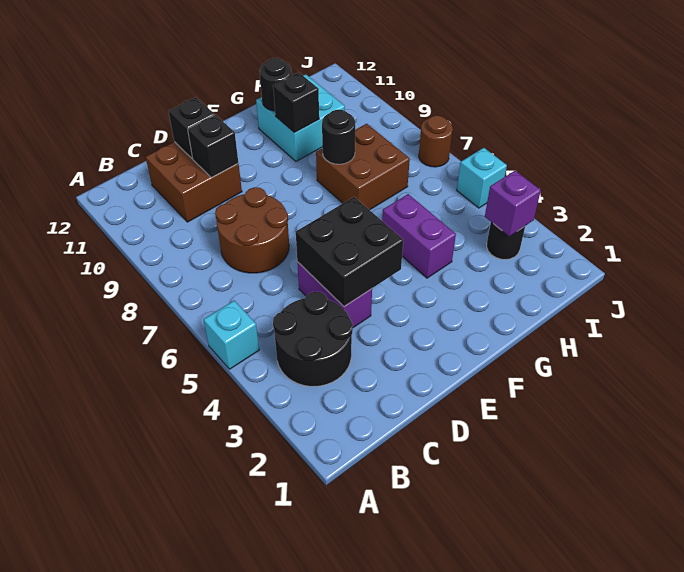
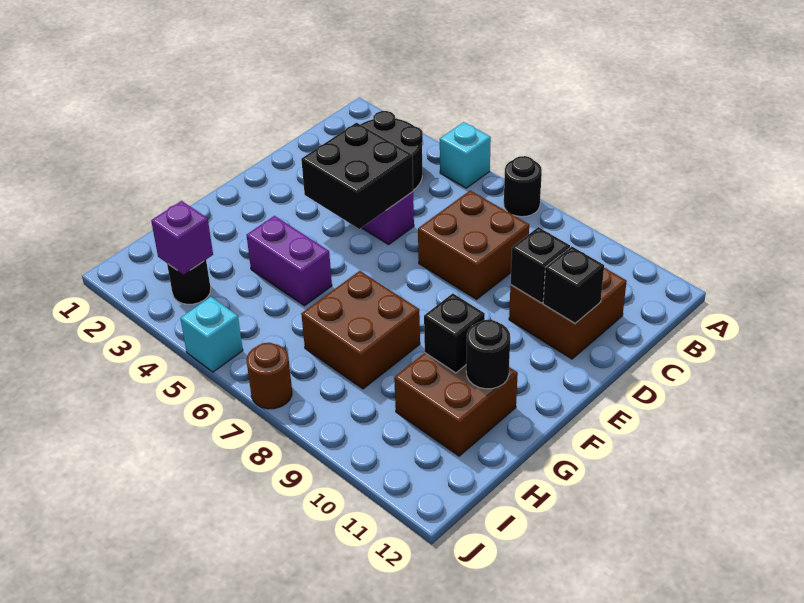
brown 2x2 round brick [215,187,289,273] -> brown 2x2 brick [418,190,529,299]
black 1x1 round brick [322,110,355,164] -> black 1x1 round brick moved to [504,156,542,217]
cyan 2x2 brick [256,74,345,161] -> brown 2x2 brick [394,353,518,456]

